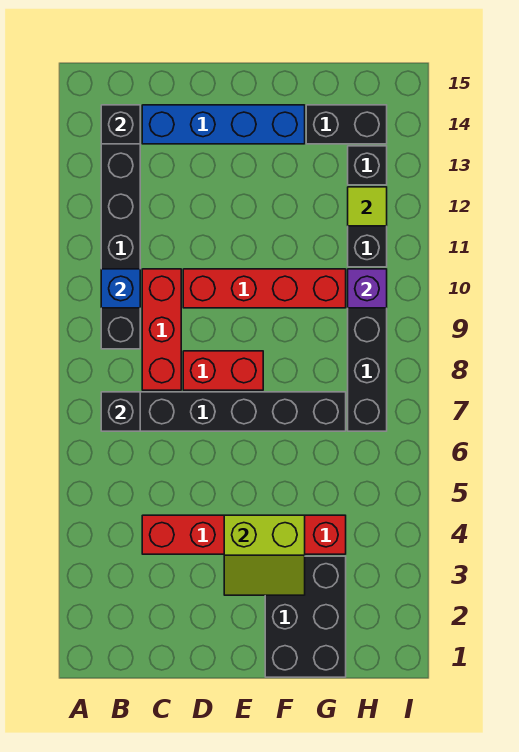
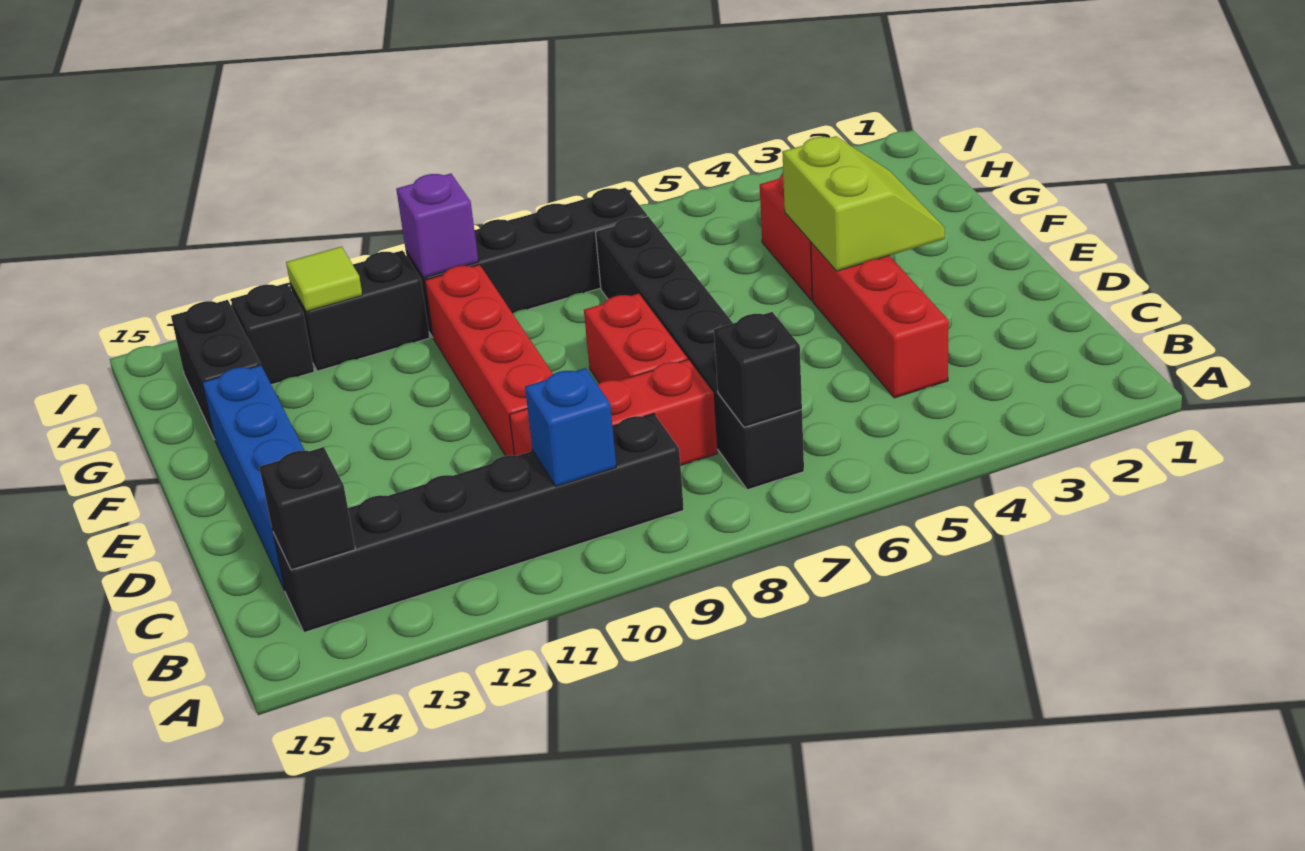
black 2x3 brick [265,556,346,677] -> none

